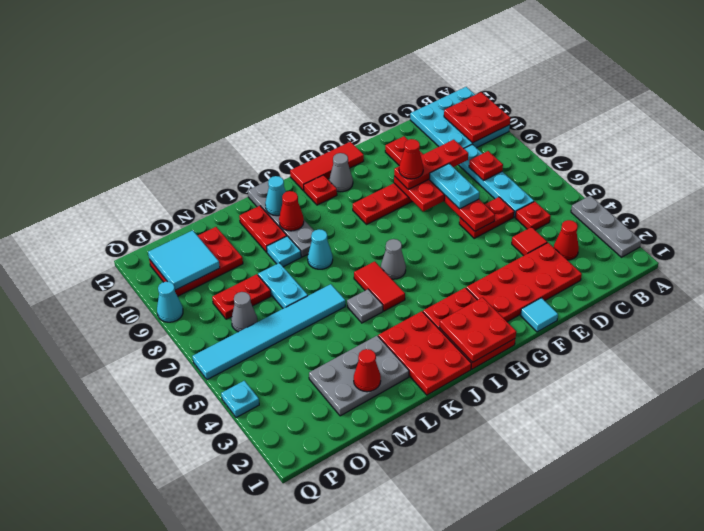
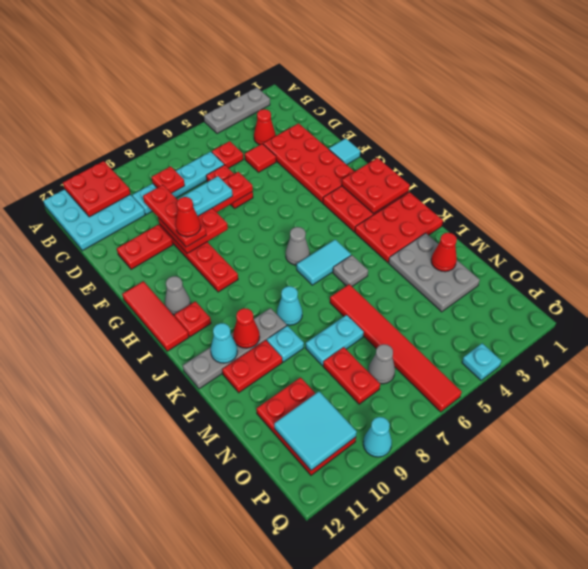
red 1x2 tile [354,261,405,311] -> cyan 1x2 tile [297,240,351,285]
cyan 1x6 tile [192,284,345,380] -> red 1x6 tile [330,284,462,412]

